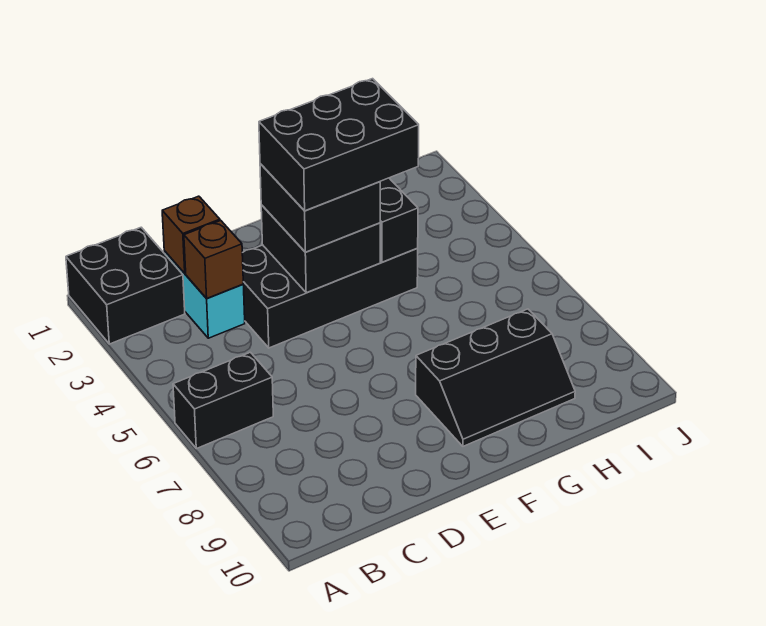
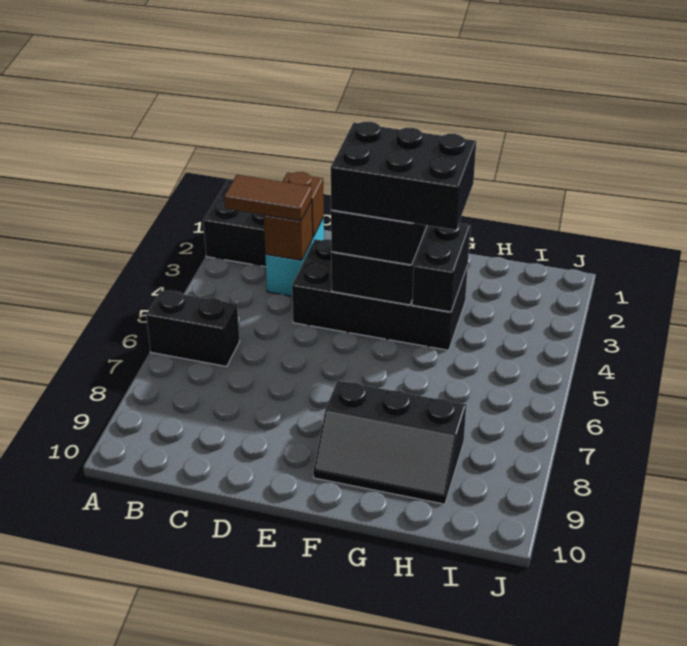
none -> brown 1x2 tile [224,175,312,221]

